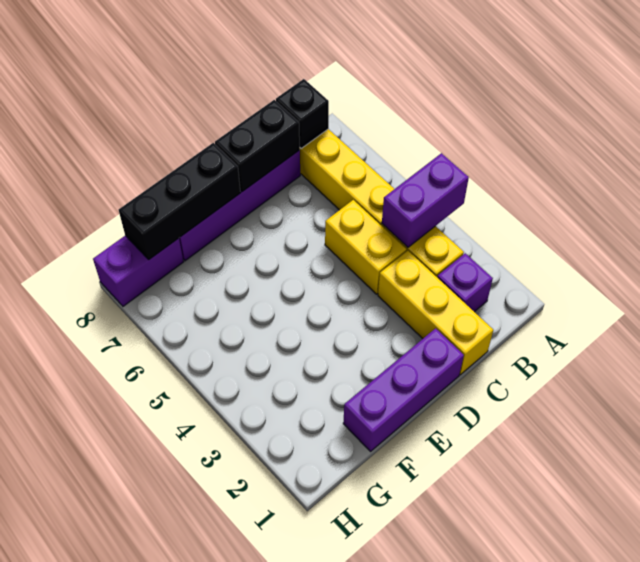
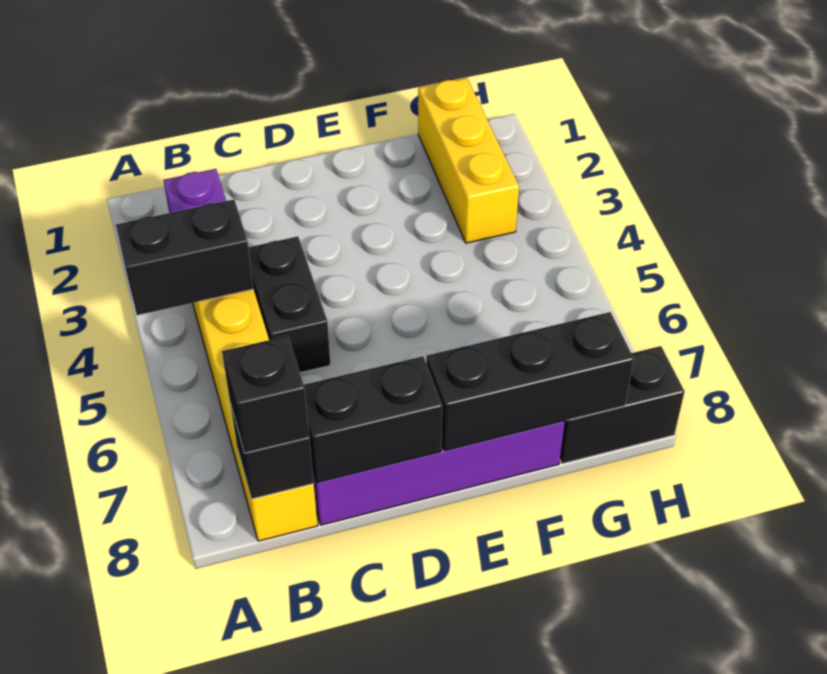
purple 1x2 brick [382,153,469,247] -> black 1x2 brick [116,199,254,315]
none -> black 1x1 brick [222,336,309,453]
yellow 1x3 brick [378,251,493,375] -> yellow 1x3 brick moved to [418,78,519,243]
yellow 1x2 brick [325,200,407,294] -> black 1x2 brick [248,237,331,373]
purple 1x3 brick [343,328,464,451] -> none
purple 1x2 brick [93,236,184,306] -> black 1x2 brick [560,346,685,464]

